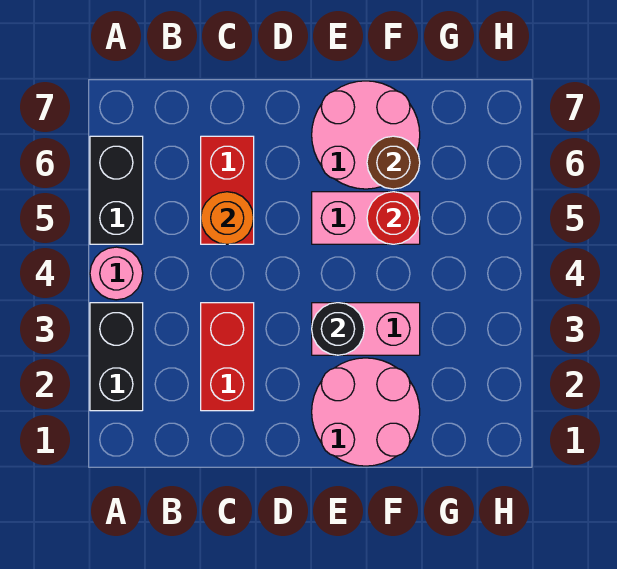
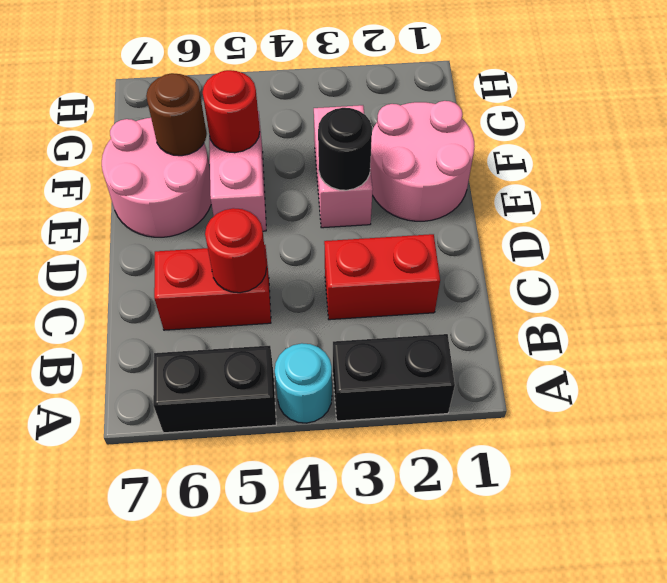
pink 1x1 round brick [90,247,143,300] -> cyan 1x1 round brick [275,343,332,423]
orange 1x1 round brick [201,192,254,244] -> red 1x1 round brick [205,208,267,293]

